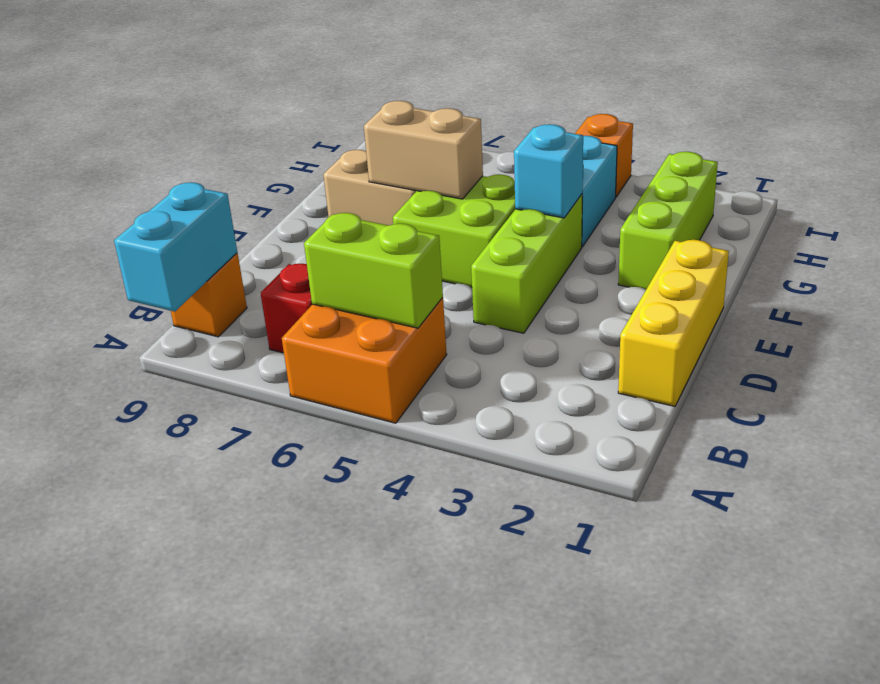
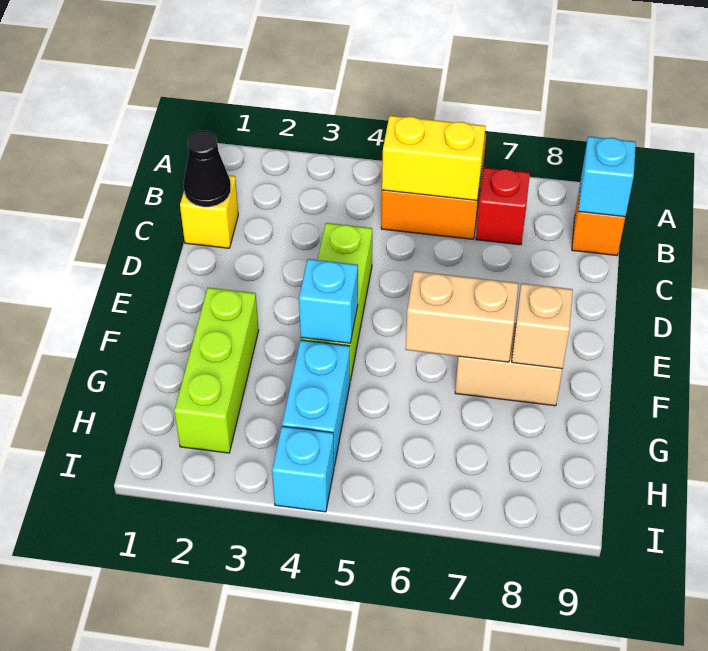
cyan 1x2 brick [114,182,237,312] -> cyan 1x1 brick [578,137,636,217]
lime 1x2 brick [304,213,443,328] -> yellow 1x2 brick [382,116,485,200]
yellow 1x3 brick [618,240,729,406] -> yellow 1x1 brick [180,175,238,248]
none -> black 1x1 cone [184,131,231,207]
lime 2x2 brick [393,175,515,287] -> none
none -> tan 1x1 brick [512,283,573,369]
orange 1x1 brick [575,114,633,197] -> cyan 1x1 brick [272,426,334,512]

